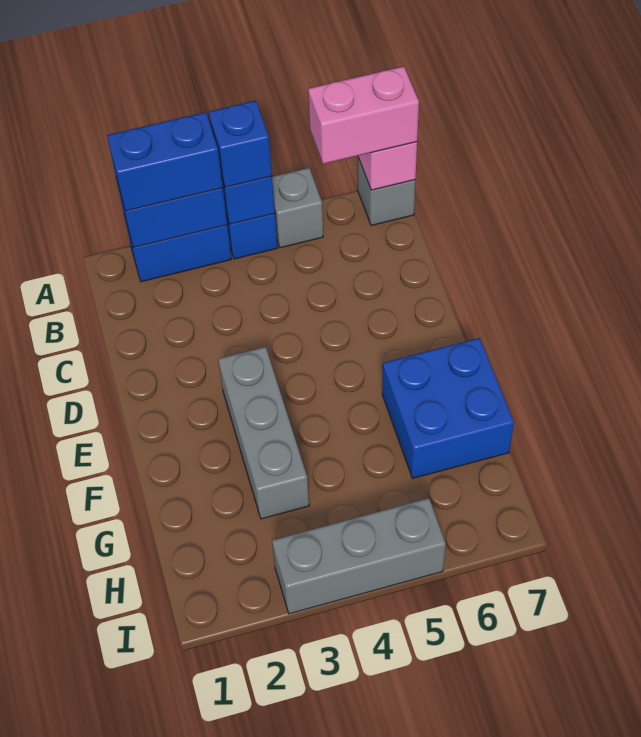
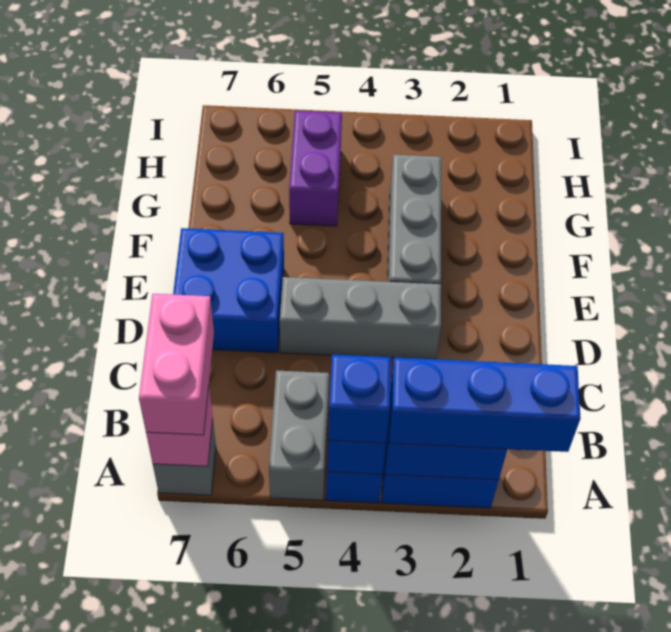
blue 1x2 brick [107,112,223,211] -> blue 1x3 brick [389,357,581,452]
grey 1x1 brick [272,168,323,248] -> grey 1x2 brick [269,370,329,500]
pink 1x2 brick [308,66,419,164] -> pink 1x2 brick turned to [139,294,214,435]
blue 2x2 brick [382,338,514,478] -> blue 2x2 brick moved to [173,228,284,353]
none -> purple 1x2 brick [289,111,342,226]
grey 1x3 brick [272,498,446,614] -> grey 1x3 brick moved to [280,277,441,359]

